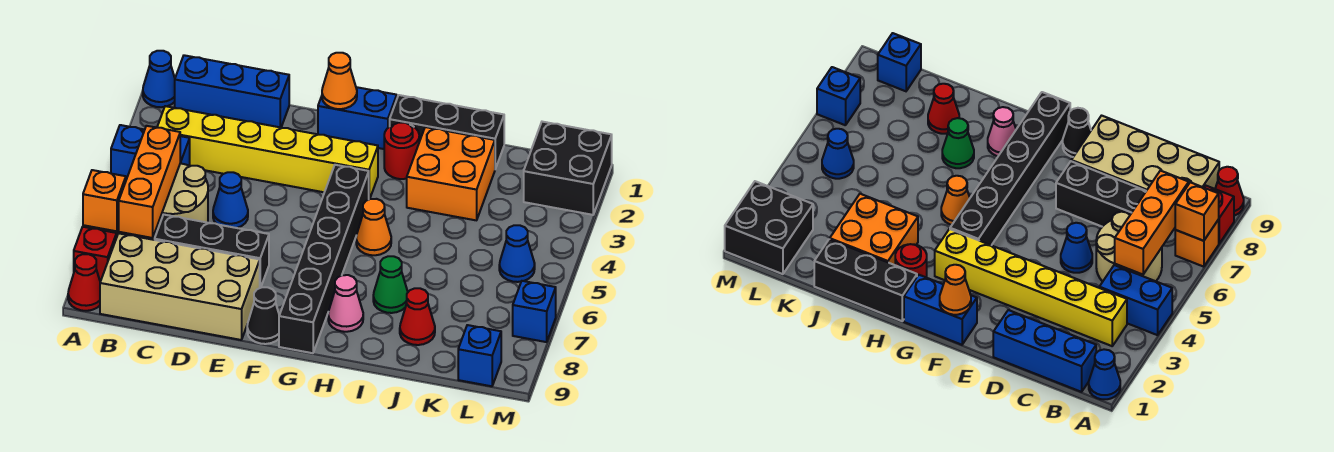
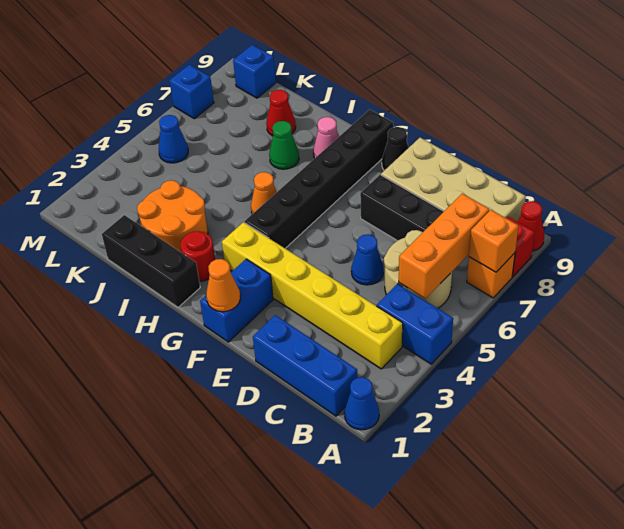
blue 1x2 brick [318,87,397,149] -> blue 1x2 brick turned to [200,259,273,342]
orange 2x2 brick [407,127,495,220] -> orange 2x2 round brick [137,180,208,252]
black 2x2 brick [524,122,612,215] -> none

